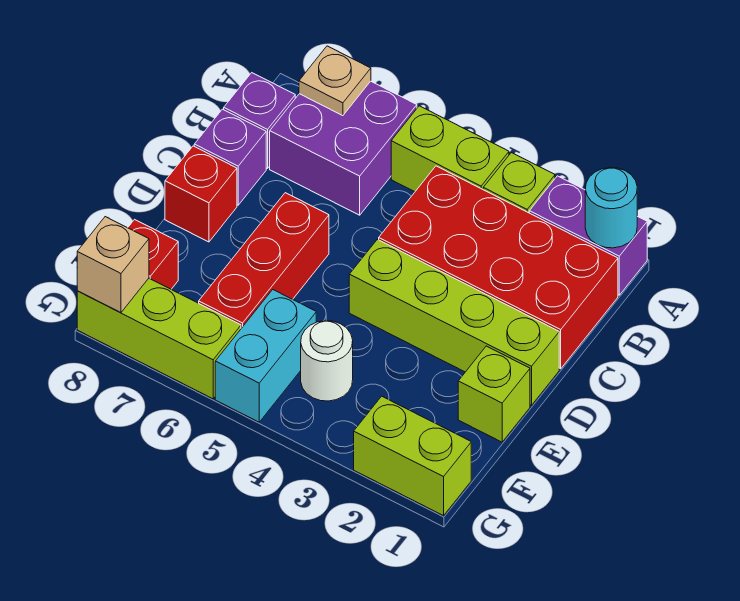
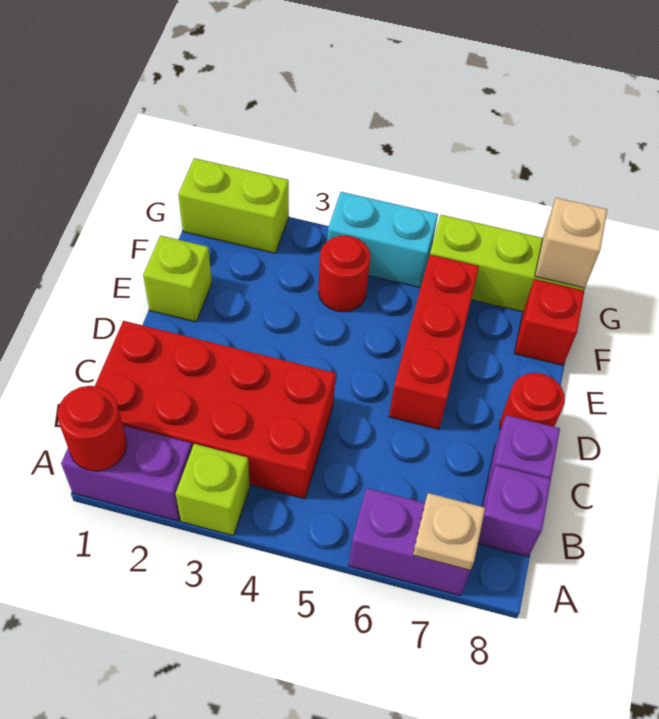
cyan 1x1 round brick [585,168,637,248] -> red 1x1 round brick [57,386,127,471]
lime 1x2 brick [391,106,509,192] -> none
purple 2x2 brick [270,81,417,215] -> purple 1x2 brick [349,488,470,596]
lime 1x4 brick [349,239,559,405] -> none
red 1x1 brick [165,146,237,242] -> red 1x1 round brick [500,373,565,430]
white 1x1 round brick [301,321,353,401] -> red 1x1 round brick [318,236,370,312]
cyan 1x2 brick [215,290,316,422] -> cyan 1x2 brick turned to [327,192,438,288]

